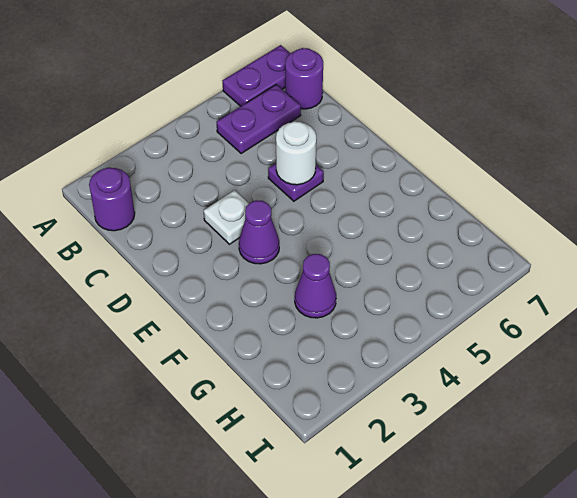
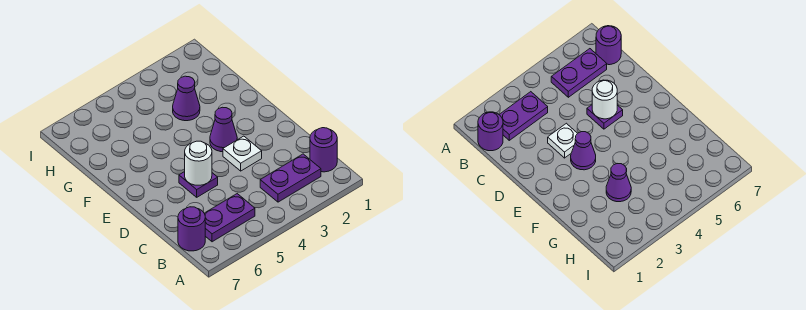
purple 1x2 plate [223,45,291,106] -> purple 1x2 plate moved to [260,154,321,202]

